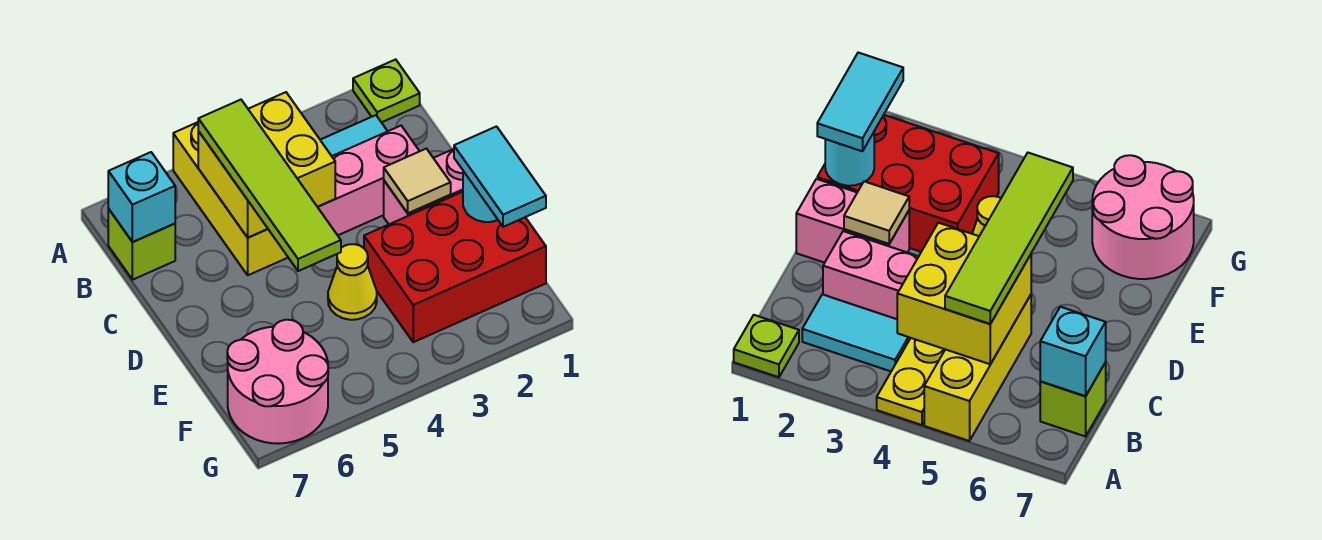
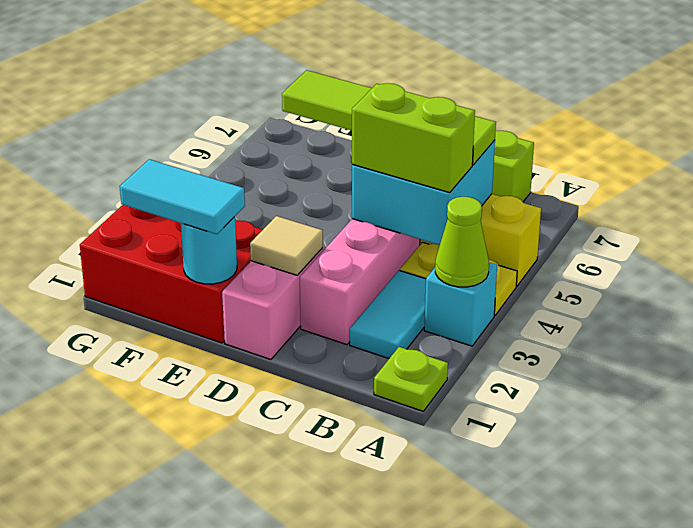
none -> lime 1x1 cone [435,197,489,287]
yellow 2x2 brick [198,92,335,238] -> cyan 2x2 brick [352,140,495,245]
none -> lime 1x2 brick [352,83,475,193]
cyan 1x1 brick [108,152,175,242] -> cyan 1x1 brick moved to [424,263,497,346]
red 2x3 brick [364,192,546,342] -> red 2x3 brick turned to [80,205,263,343]
yellow 1x1 cone [328,244,377,320] -> none
pink 2x2 round brick [227,320,328,444] -> none

